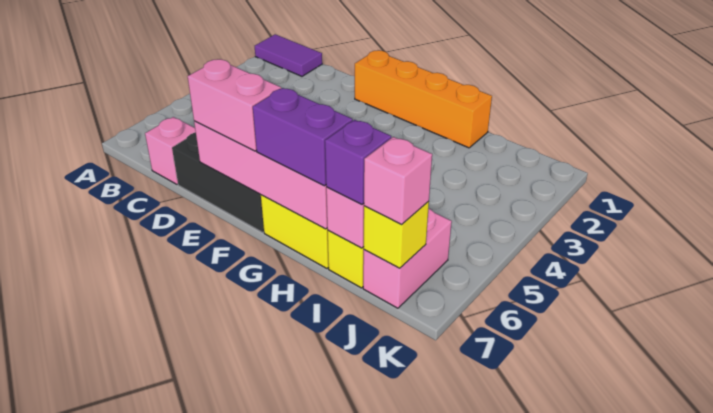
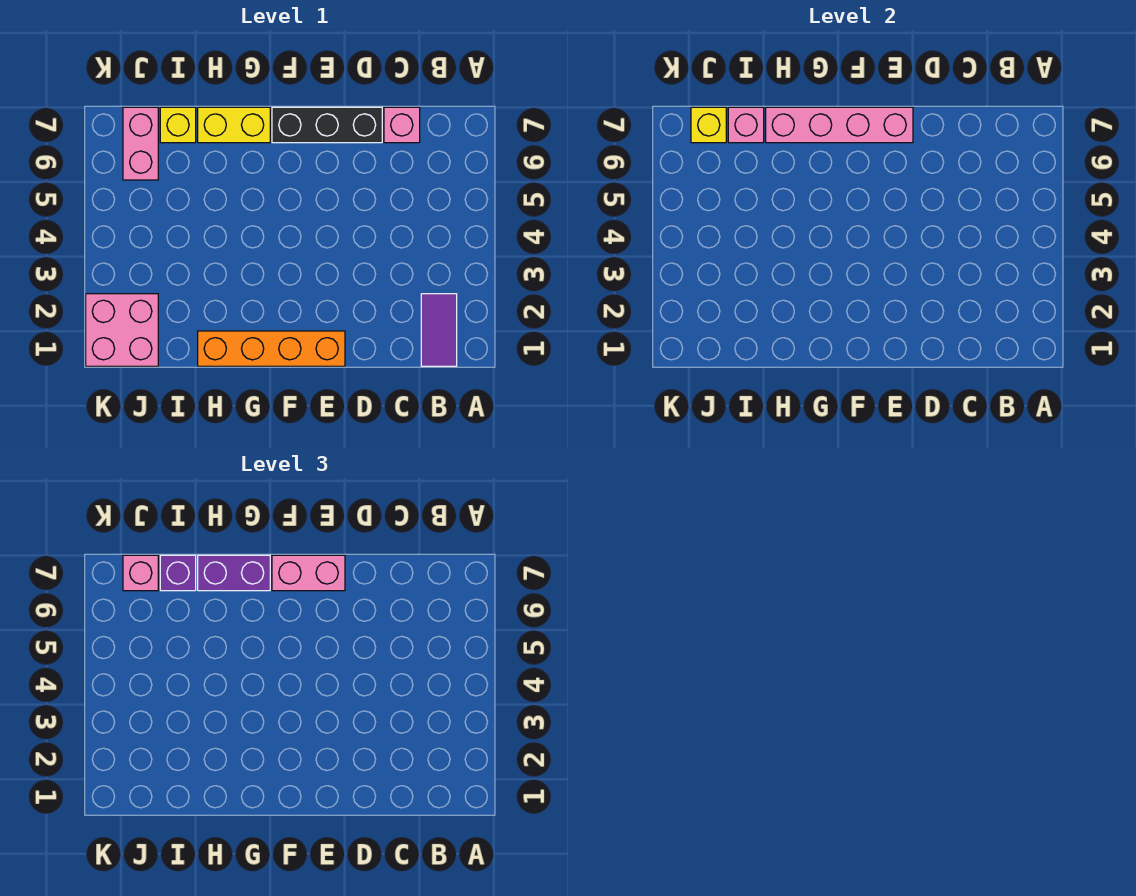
purple 1x2 tile [255,34,322,76] -> purple 1x2 tile turned to [421,294,457,366]
none -> pink 2x2 brick [86,294,158,366]

